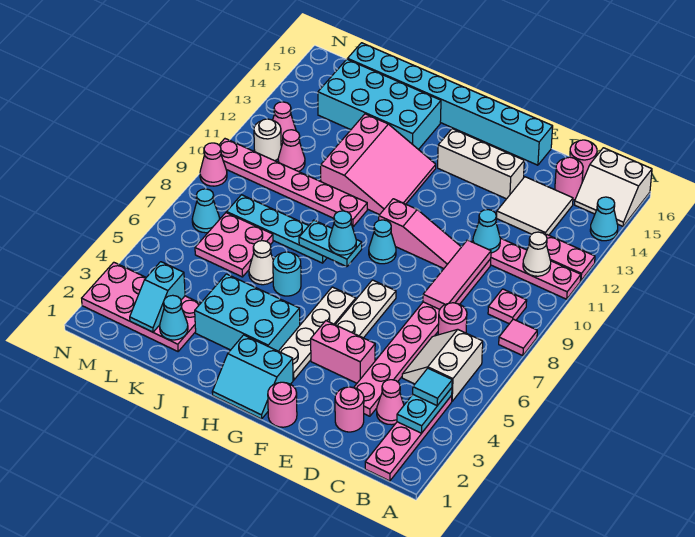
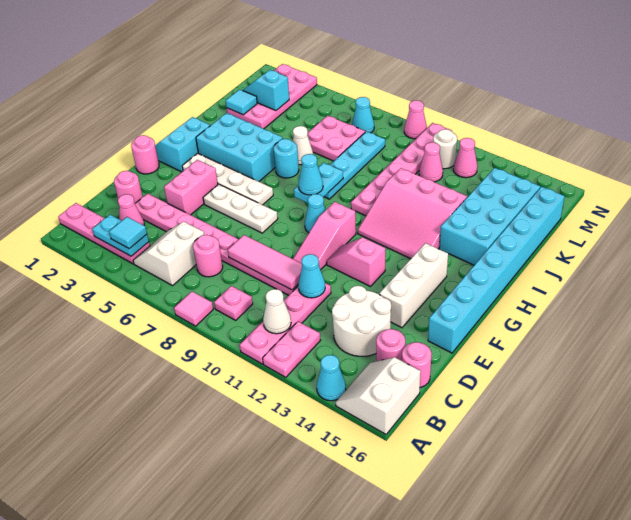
white 2x2 slope [402,329,483,401] -> white 2x2 slope turned to [133,222,204,286]
white 2x2 tile [497,177,573,235] -> white 2x2 round brick [332,286,391,356]
none -> pink 1x2 slope [327,238,385,287]
cyan 2x3 brick [195,274,300,351] -> cyan 2x3 brick turned to [196,113,282,182]
cyan 1x1 cone [160,295,188,340] -> cyan 1x1 tile [226,89,257,115]

